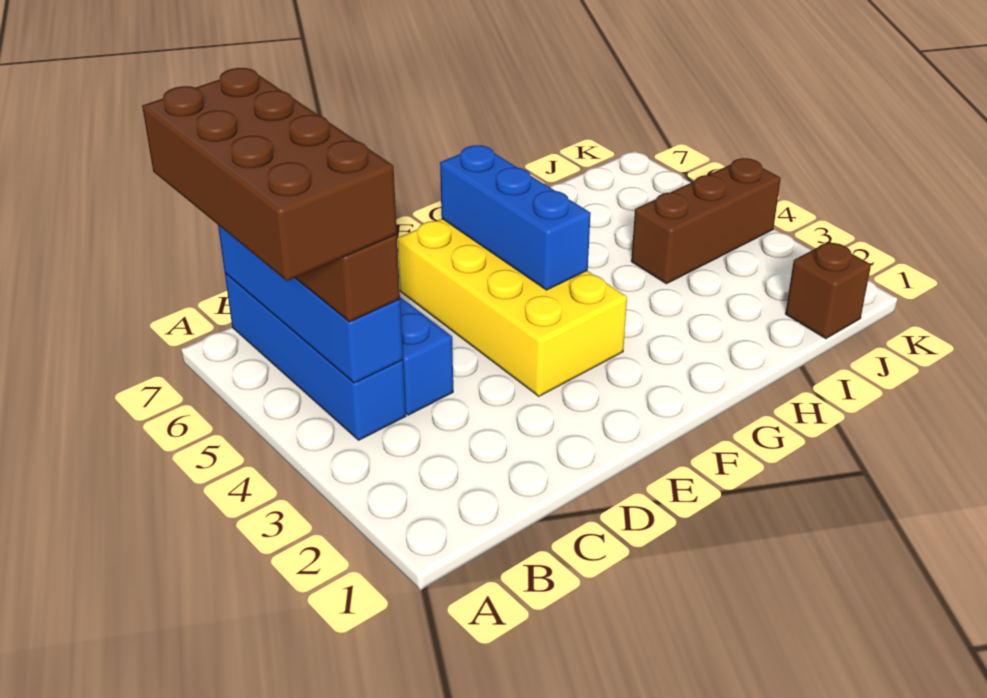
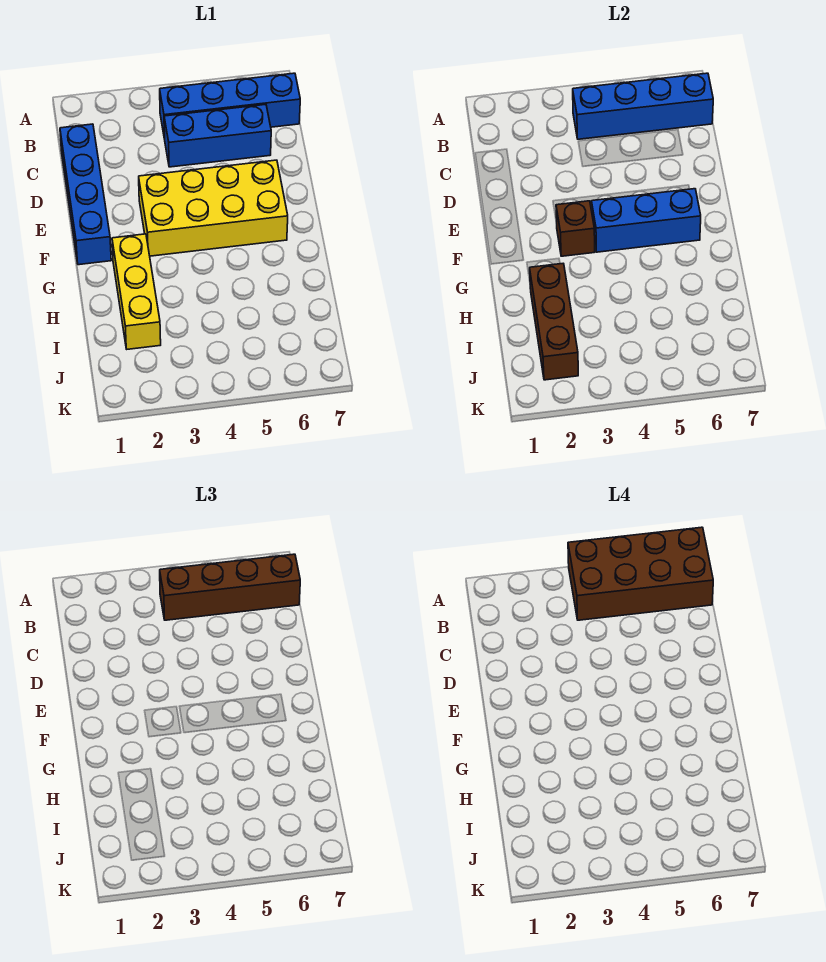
none -> blue 1x4 brick [60,124,111,265]
none -> yellow 1x3 brick [112,234,161,349]
brown 1x3 brick [631,158,781,284] -> brown 1x3 brick moved to [530,264,578,380]
brown 1x1 brick [785,241,871,339] -> brown 1x1 brick moved to [556,201,595,256]

